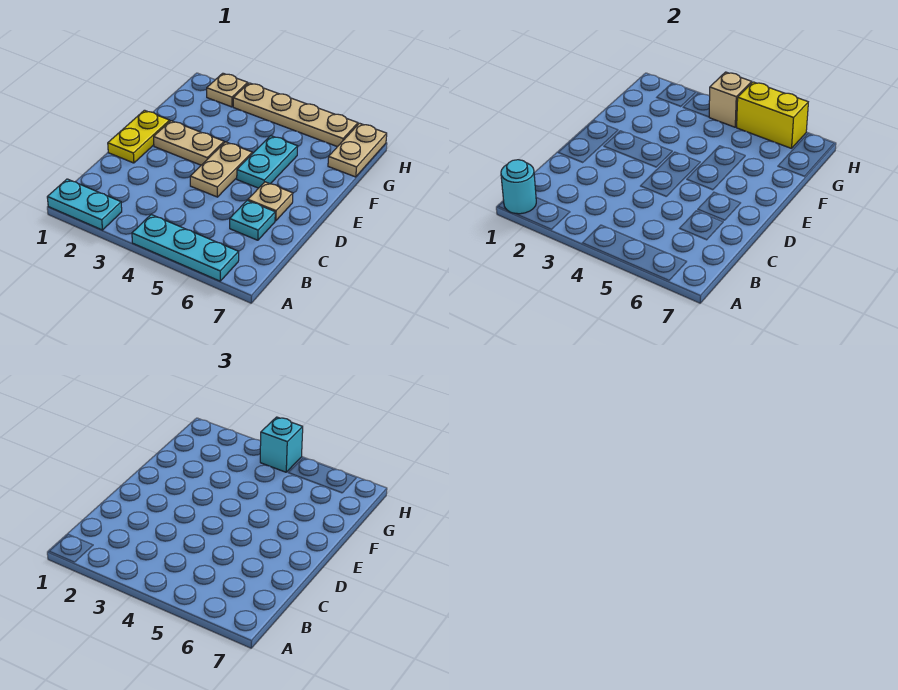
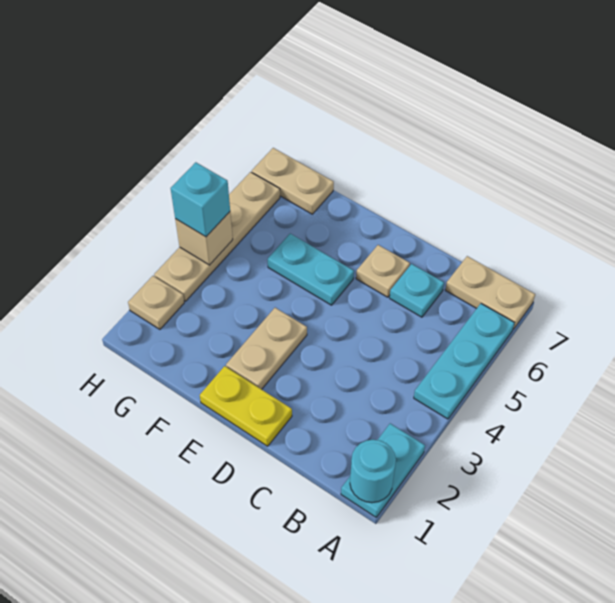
tan 1x2 plate [190,142,252,197] -> tan 1x2 plate moved to [445,256,535,329]
yellow 1x2 brick [736,82,808,148] -> none

